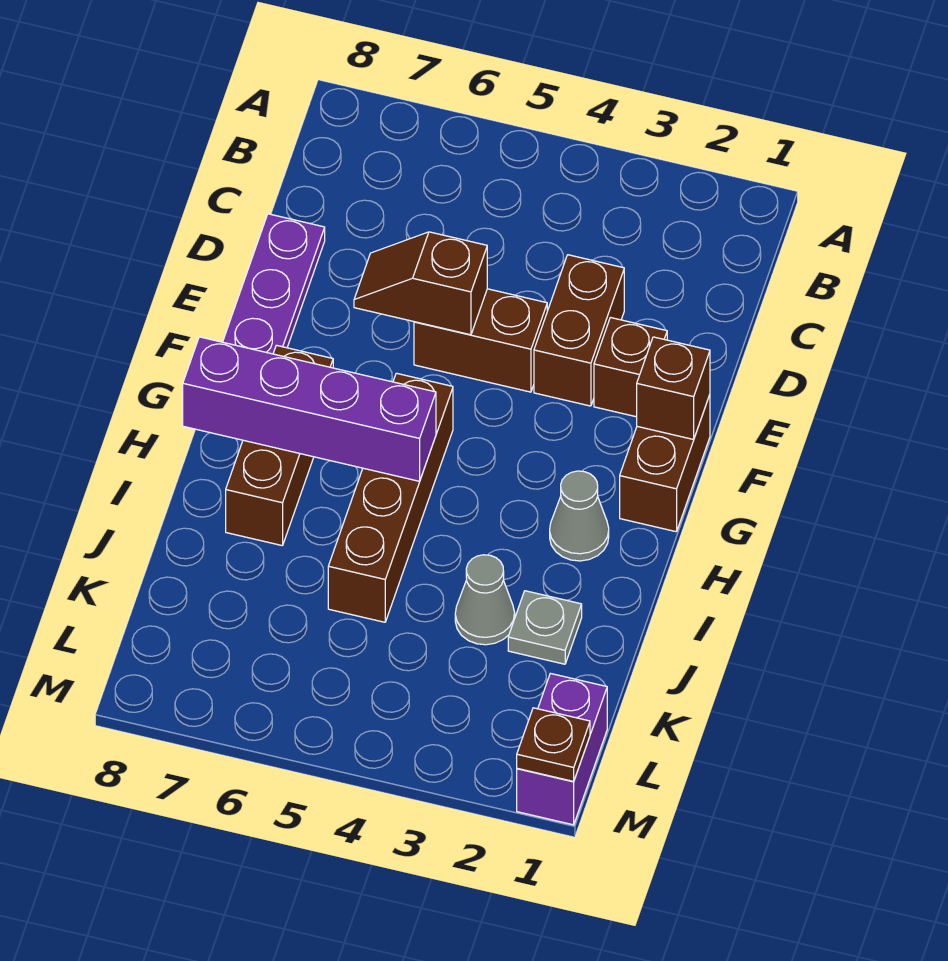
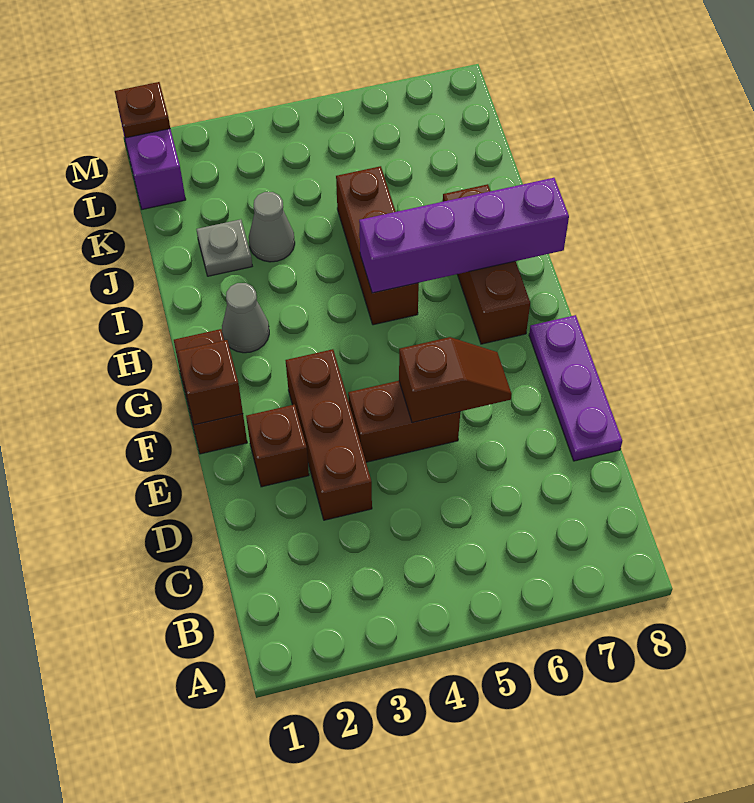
brown 1x2 brick [534,255,624,406] -> brown 1x3 brick [285,349,372,520]
brown 1x4 brick [328,373,453,622] -> brown 1x3 brick [336,166,419,325]

